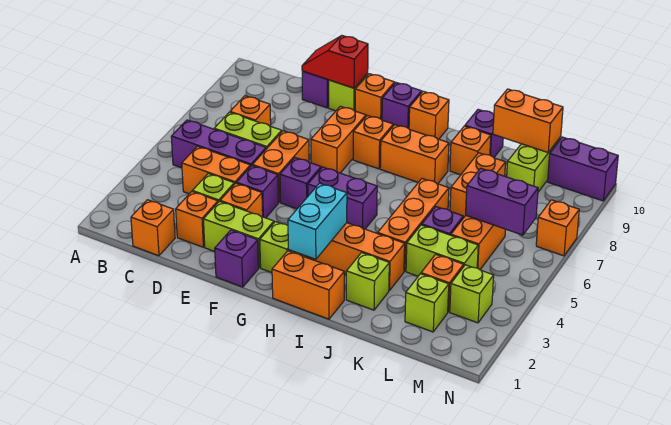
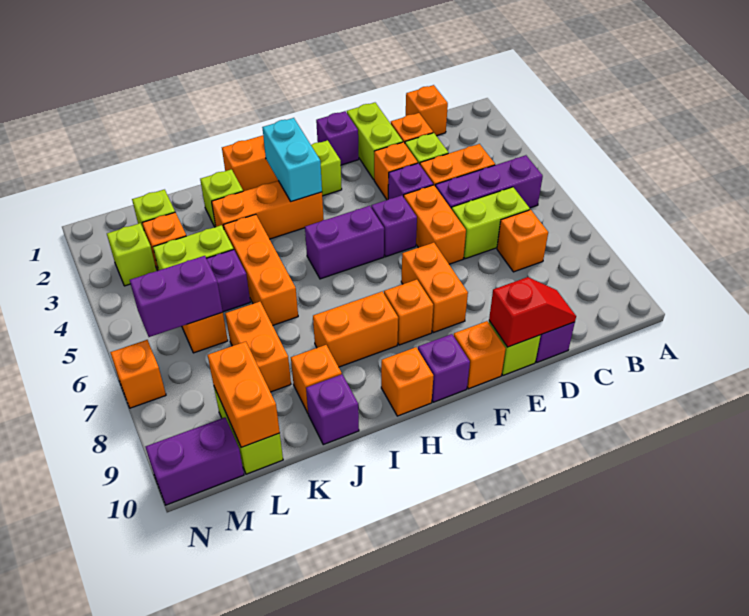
lime 1x2 brick [203,201,274,268] -> lime 1x2 brick turned to [347,103,403,179]
orange 1x2 brick [493,89,563,152] -> orange 1x2 brick turned to [208,342,280,448]

